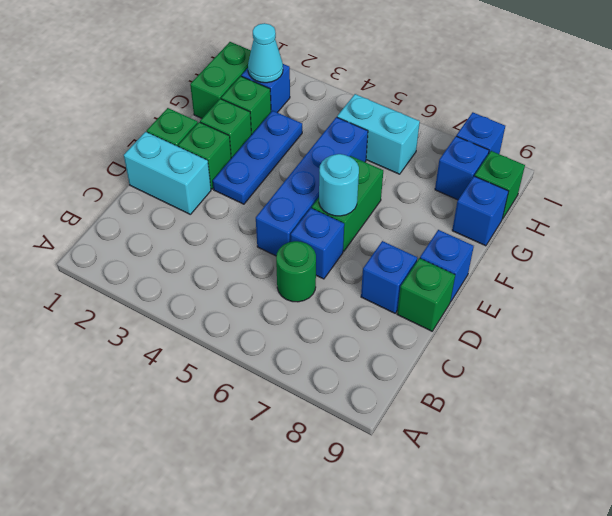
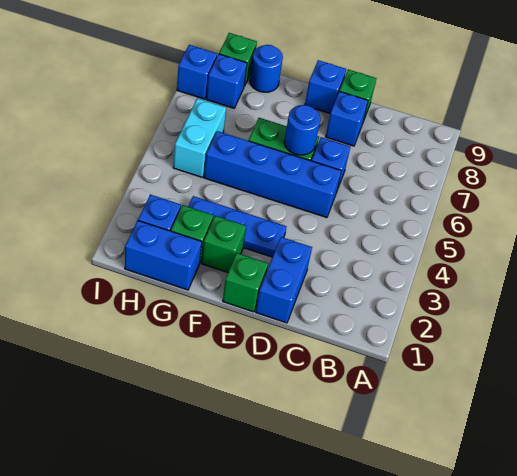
green 1x1 round brick [276,241,316,302] -> none
cyan 1x2 brick [124,132,211,214] -> blue 1x2 brick [256,237,312,323]
green 1x1 brick [178,122,231,189] -> none
cyan 1x1 round brick [319,154,359,216] -> blue 1x1 round brick [284,105,321,155]
green 1x2 brick [190,42,251,118] -> blue 1x2 brick [125,221,202,290]
blue 1x1 brick [452,176,508,246] -> blue 1x1 round brick [250,45,283,92]
cyan 1x1 cone [248,23,283,83] -> none

